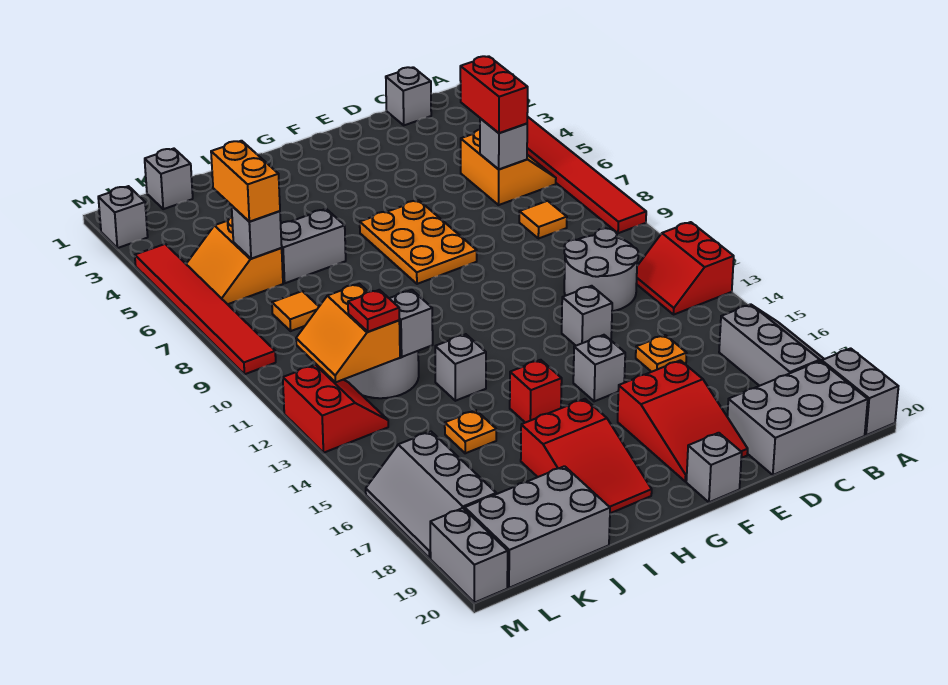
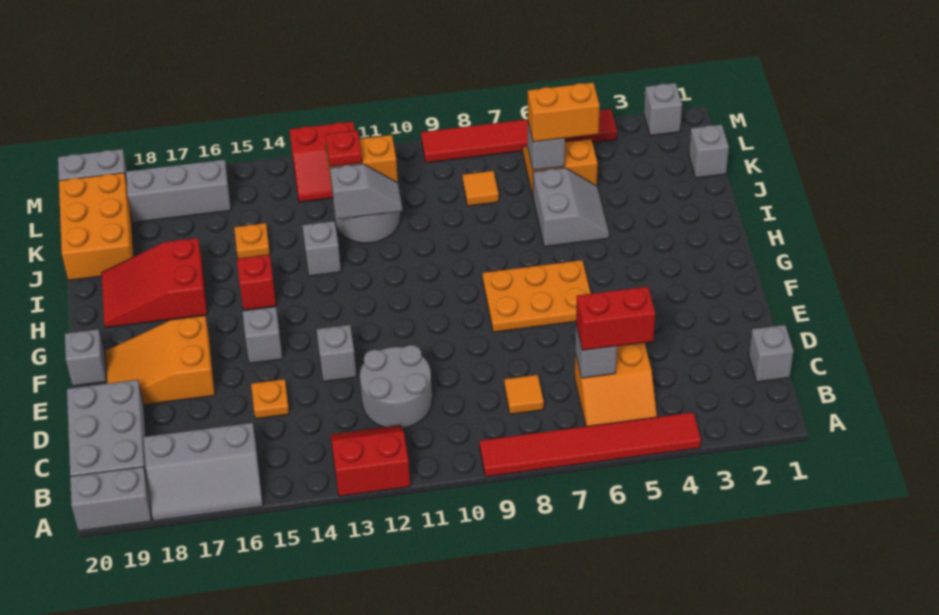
red 2x3 slope [618,360,748,481] -> orange 2x3 slope [106,316,215,405]
grey 2x3 brick [465,466,610,588] -> orange 2x3 brick [59,173,134,280]

